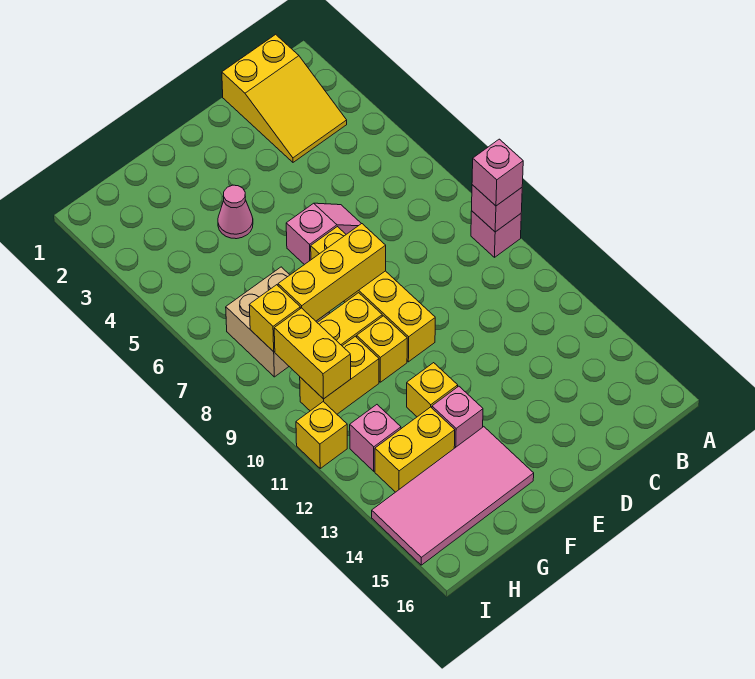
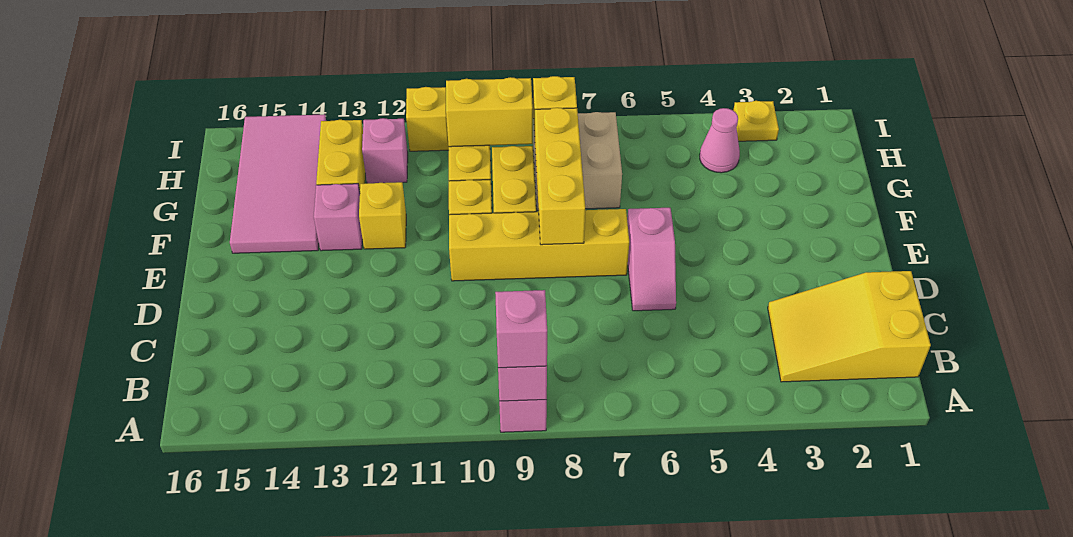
pink 1x1 cone [218,185,253,239] -> pink 1x1 cone moved to [700,108,740,173]
none -> yellow 1x1 plate [733,101,779,141]

